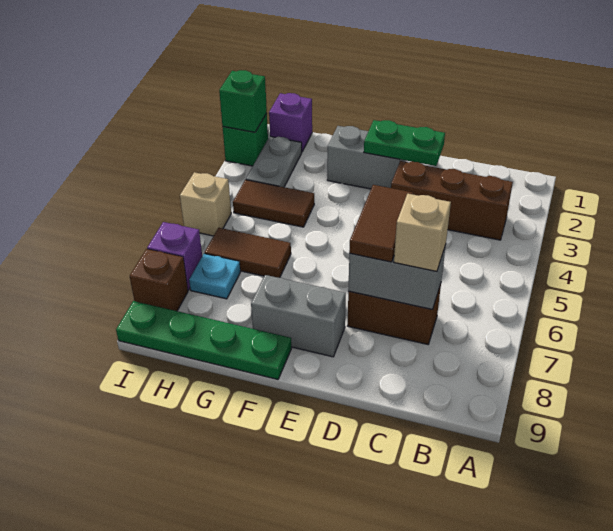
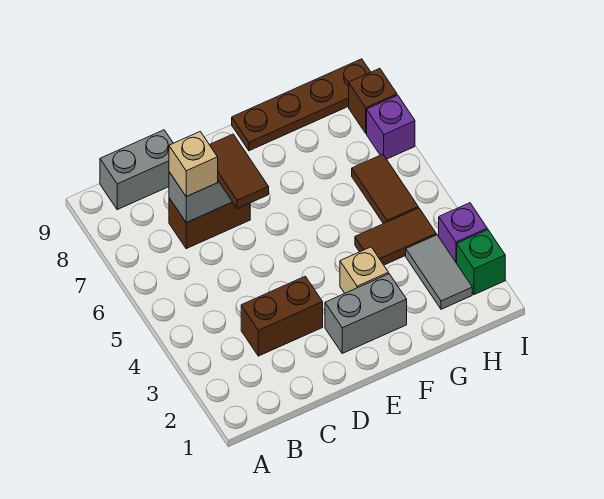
brown 1x3 brick [391,161,513,240] -> brown 1x2 brick [241,276,323,356]
green 1x2 plate [364,120,445,166] -> none
grey 1x2 brick [251,275,346,357] -> grey 1x2 brick moved to [100,130,173,210]
green 1x4 plate [116,301,291,379] -> brown 1x4 plate [232,59,370,151]
brown 1x2 tile [205,228,291,278] -> brown 1x2 tile turned to [352,154,418,224]
purple 1x1 brick [269,93,312,151] -> purple 1x1 brick moved to [439,203,487,263]
grey 1x2 plate [246,136,302,187] -> grey 1x2 tile [406,235,472,309]
cyan 1x1 plate [189,254,240,299] -> none
green 1x1 brick [219,70,267,132] -> none
tan 1x1 brick [180,172,231,236] -> tan 1x1 brick moved to [340,247,388,293]

